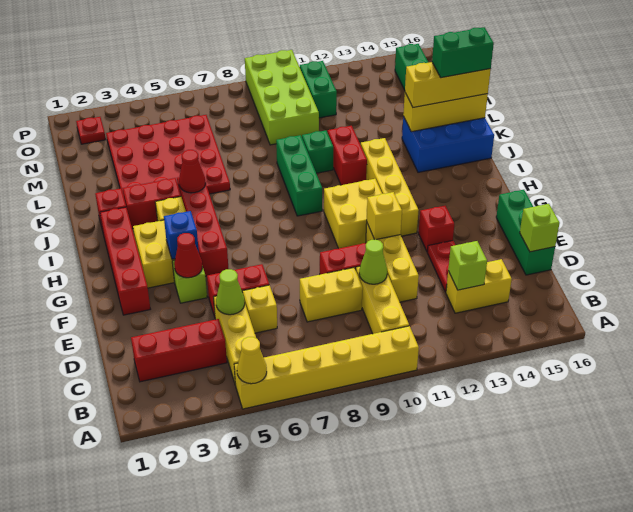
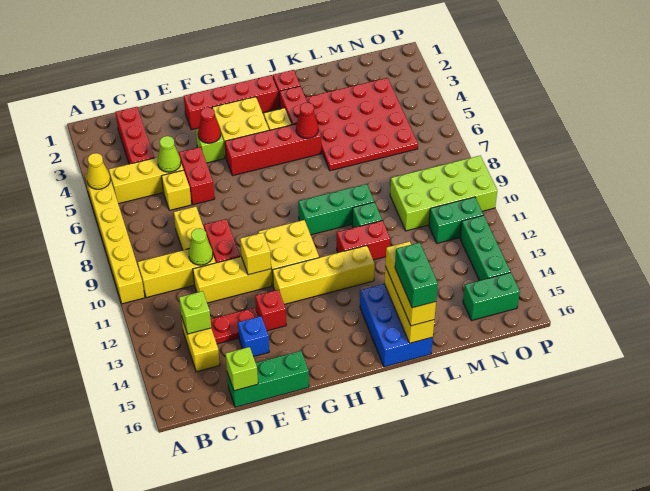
blue 1x1 brick [164,211,199,259] -> blue 1x1 brick moved to [238,316,269,357]
red 1x1 plate [76,117,106,144] -> none
none -> green 1x3 brick [460,215,510,281]

